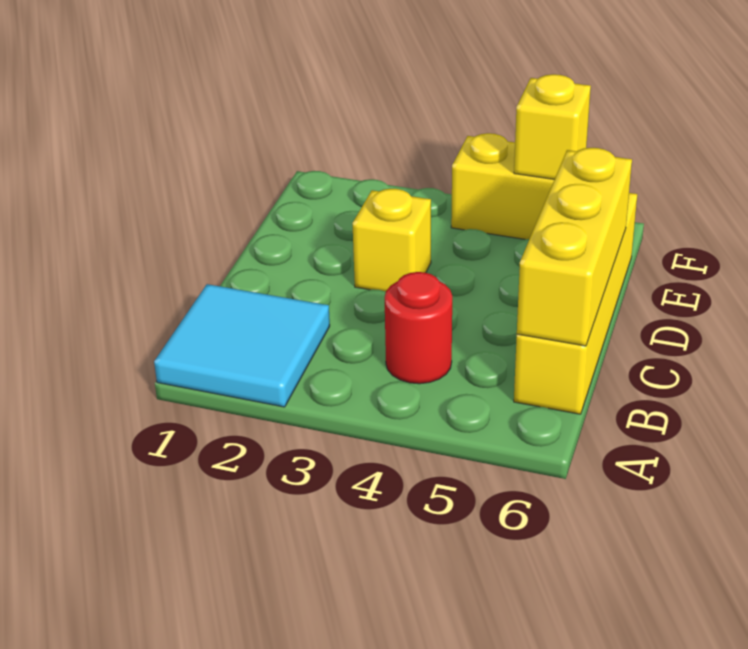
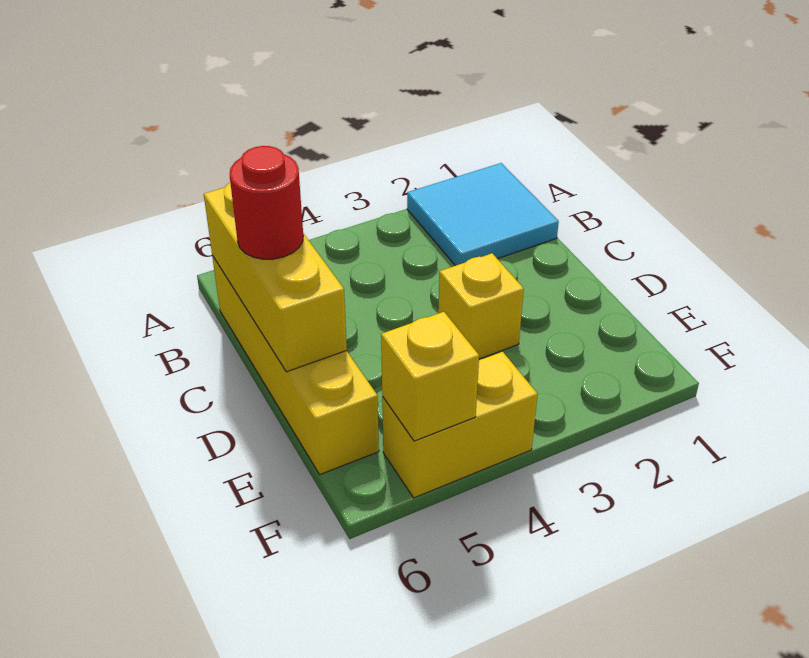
red 1x1 round brick [385,272,452,384] -> red 1x1 round brick moved to [230,146,303,259]

